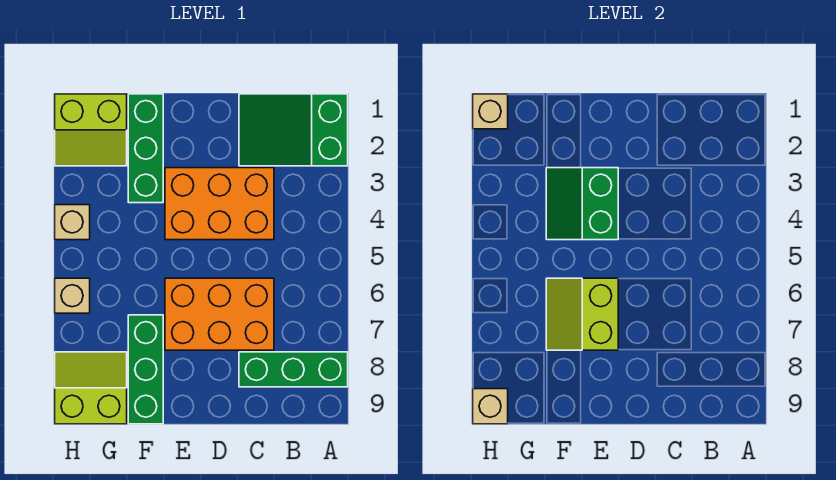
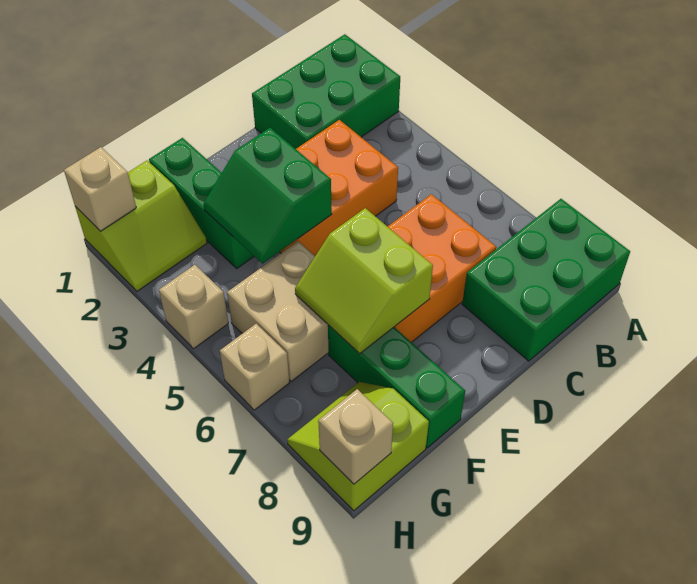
green 2x3 slope [239,94,348,166] -> green 2x3 brick [252,34,400,149]
green 1x3 brick [239,352,348,387] -> green 2x3 brick [462,199,630,361]
none -> tan 2x2 brick [227,241,329,381]

